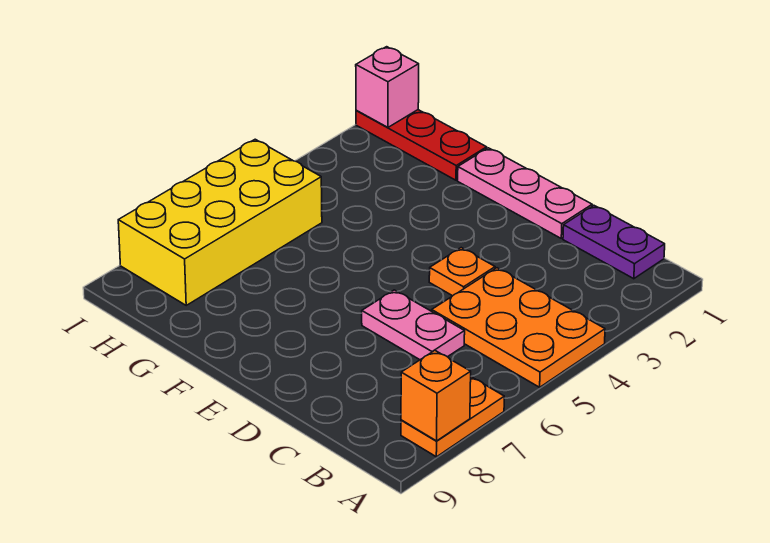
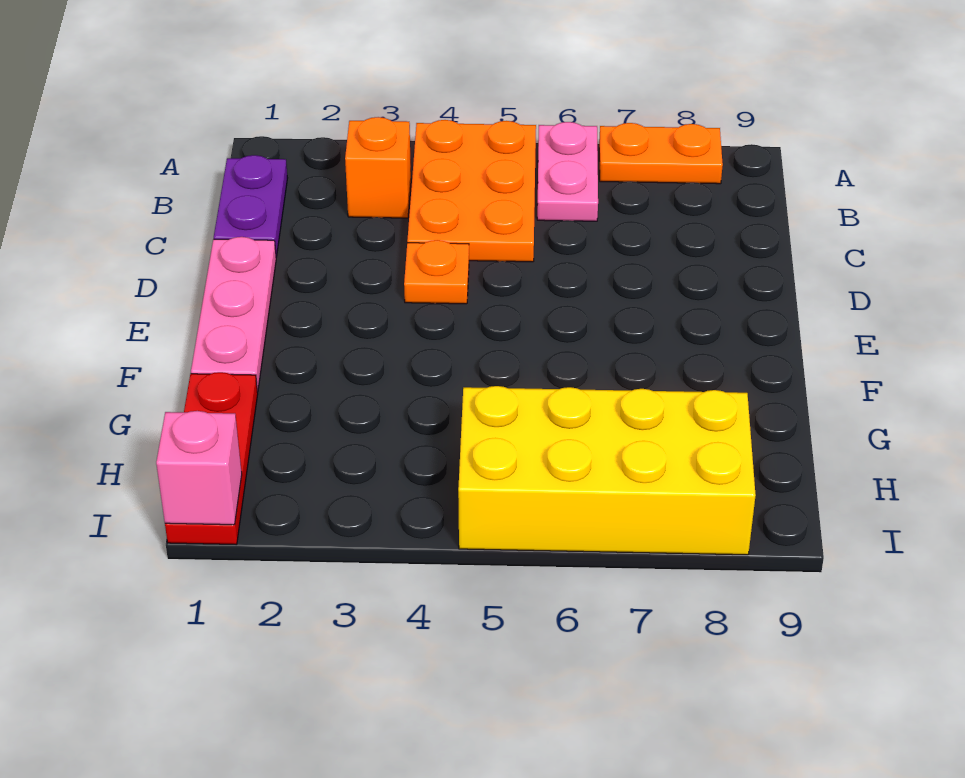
orange 1x1 brick [401,350,471,441] -> orange 1x1 brick moved to [345,117,411,218]
pink 1x2 plate [362,290,465,360] -> pink 1x2 plate moved to [537,122,598,221]

